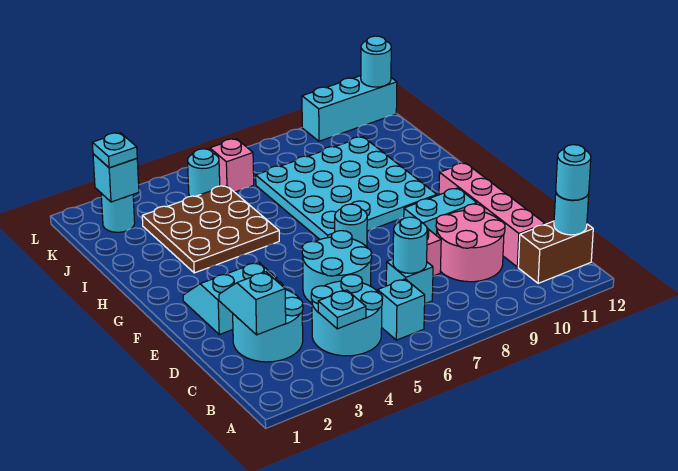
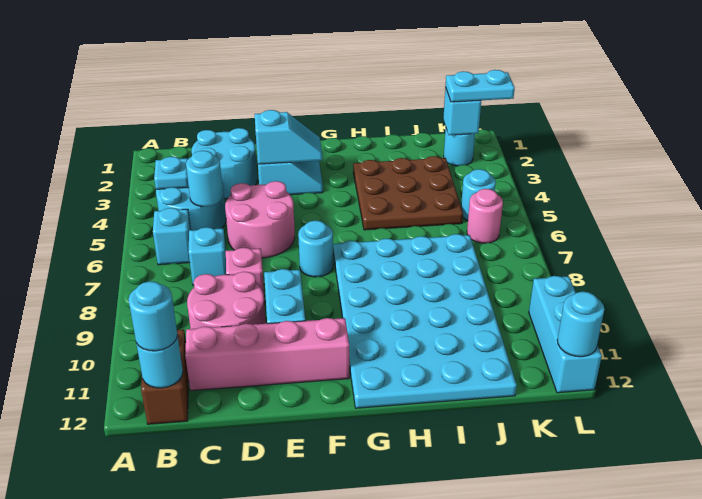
cyan 1x2 slope [219,272,286,335] -> cyan 1x2 slope moved to [255,110,322,164]
cyan 1x1 round brick [393,217,427,273] -> cyan 1x1 round brick moved to [186,151,223,207]
cyan 2x2 round brick [302,231,372,303] -> pink 2x2 round brick [225,181,295,258]
cyan 4x4 plate [256,137,437,239] -> cyan 4x6 plate [333,234,517,408]
cyan 1x1 plate [92,133,137,168] -> cyan 1x2 plate [446,70,515,102]
pink 1x1 brick [210,139,254,192] -> pink 1x1 round brick [467,189,503,243]

